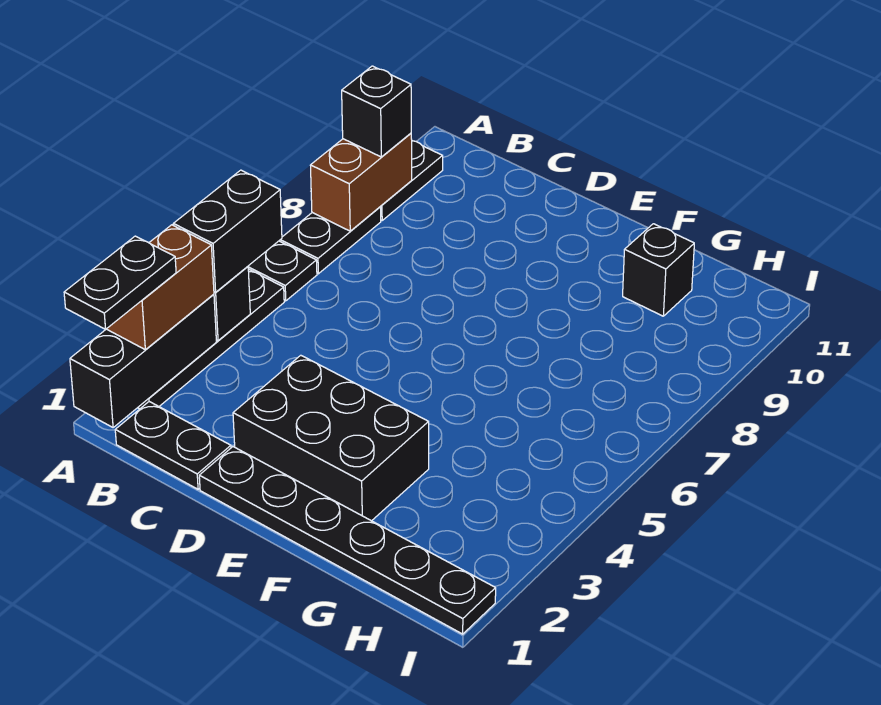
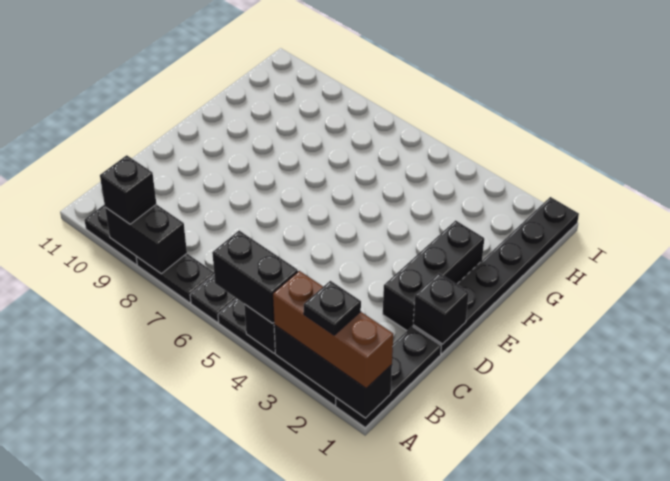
black 1x2 plate [64,236,176,330] -> black 1x1 plate [304,281,361,335]
brown 1x2 brick [107,225,214,350] -> brown 1x3 brick [273,271,393,388]
brown 1x2 brick [310,133,412,231] -> black 1x2 brick [105,204,187,274]
black 1x2 plate [115,402,231,489] -> black 1x3 plate [336,327,441,427]
black 2x3 brick [233,355,429,521] -> black 1x3 brick [383,220,484,331]
black 1x1 brick [623,224,694,316] -> black 1x1 brick moved to [413,273,469,344]

